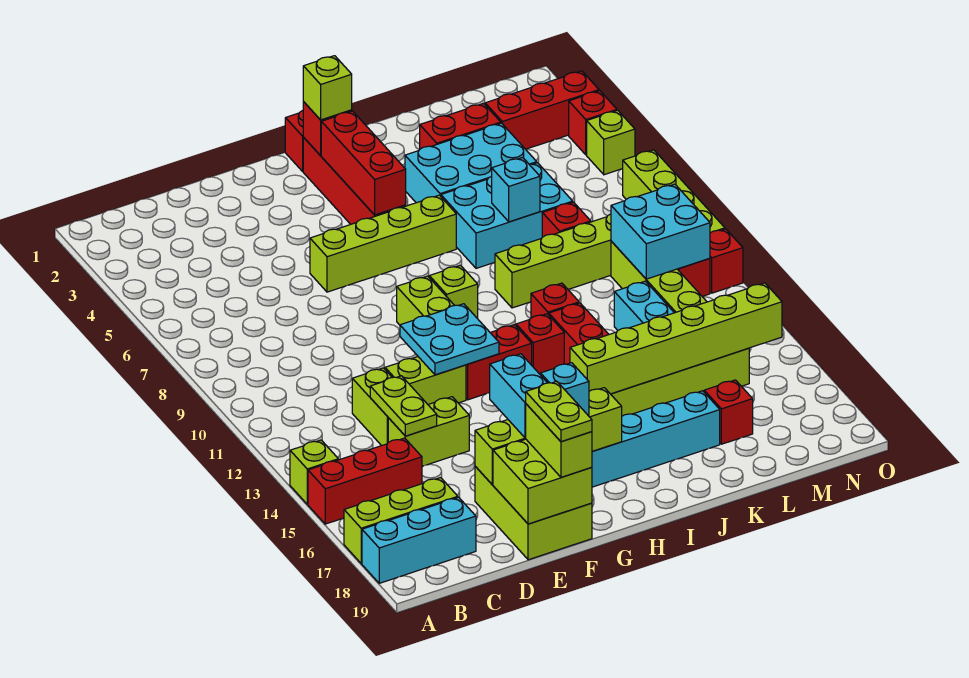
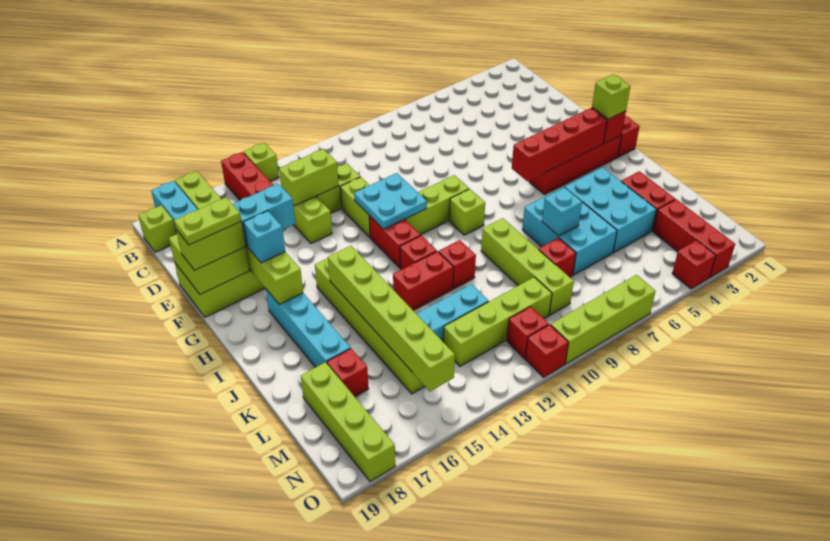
lime 1x2 plate [370,376,437,436] -> lime 1x2 brick [279,149,339,206]
lime 1x4 brick [310,195,456,292] -> lime 1x4 brick moved to [301,362,395,481]
red 1x3 brick [321,111,406,215] -> red 1x4 brick [512,108,607,181]
cyan 2x2 brick [611,184,710,279] -> none
lime 1x1 brick [587,110,635,175] -> lime 1x1 brick moved to [138,205,176,252]

